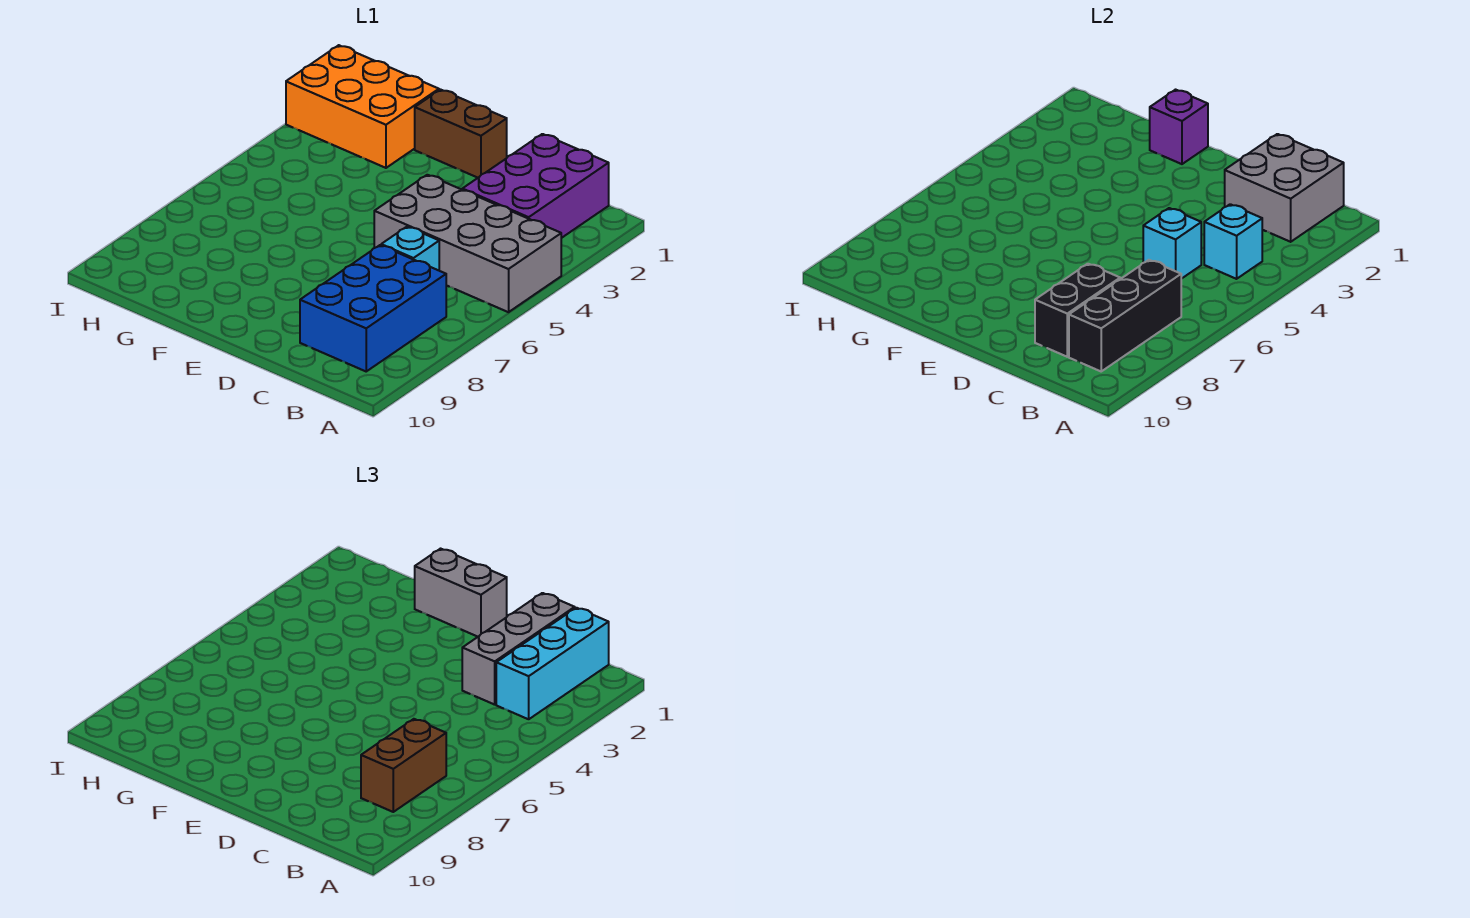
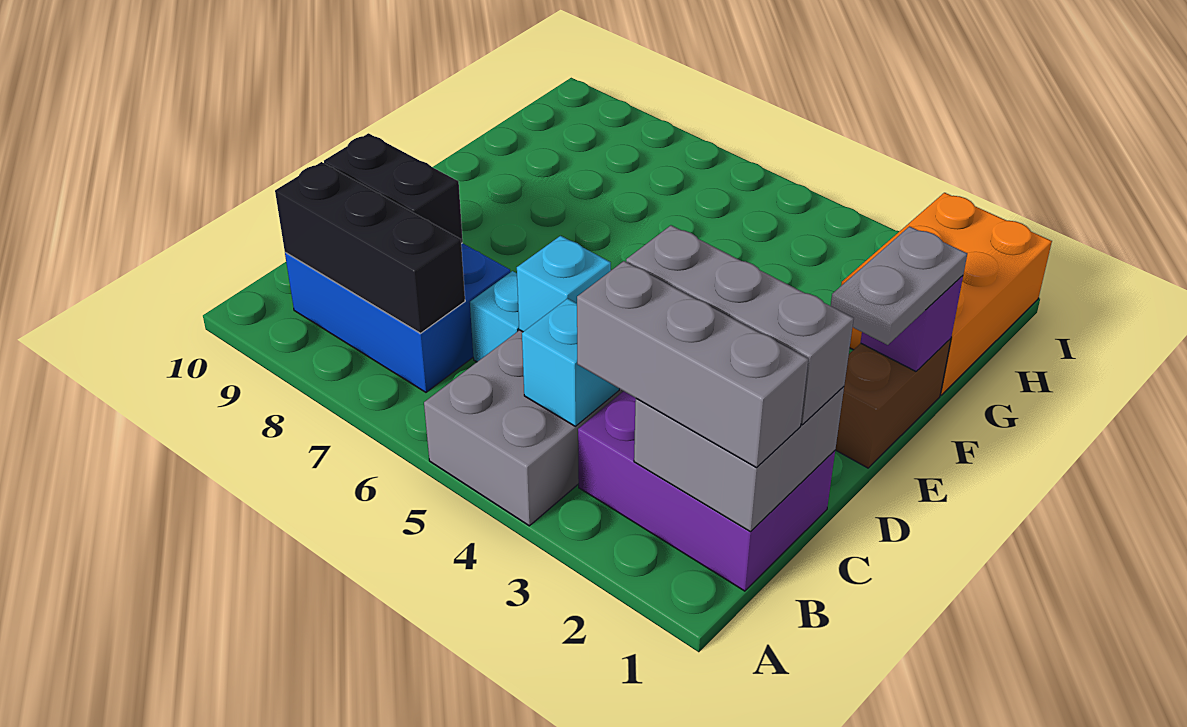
cyan 1x3 brick [496,608,609,719] -> grey 1x3 brick [577,261,808,468]
brown 1x2 brick [361,719,446,812] -> none
grey 1x2 brick [415,549,507,637] -> grey 1x2 plate [831,226,967,345]

